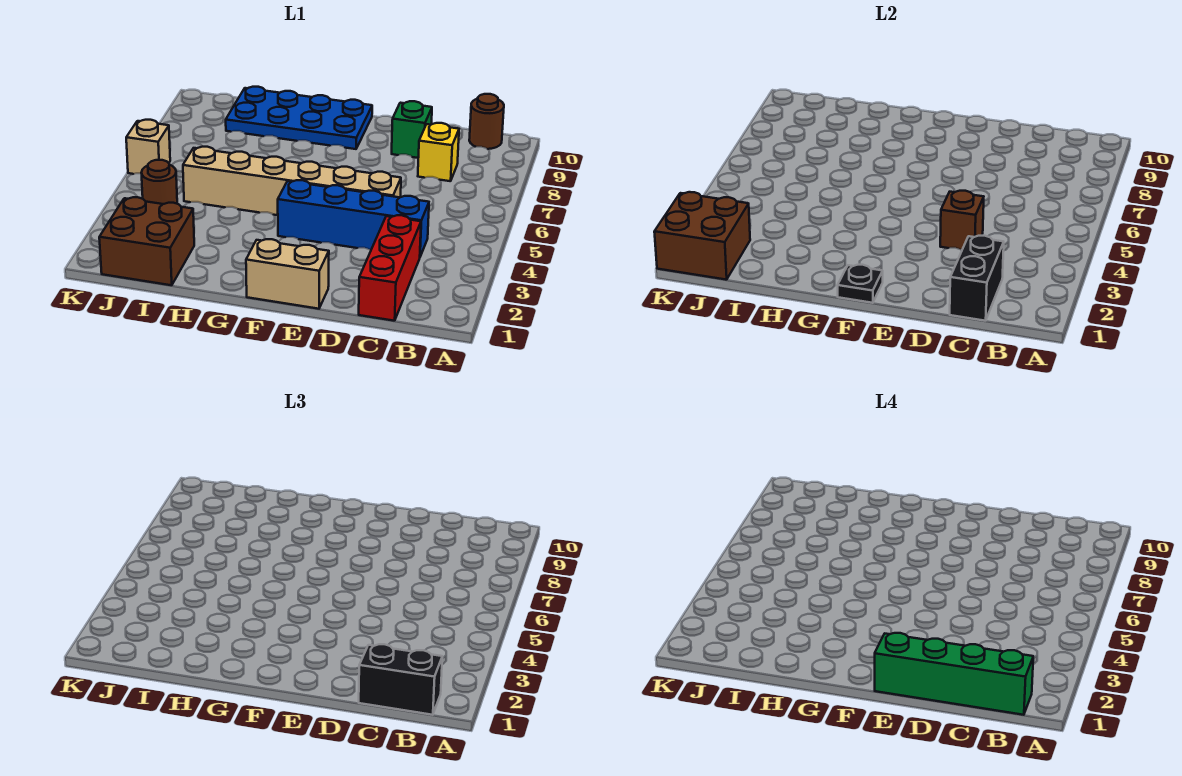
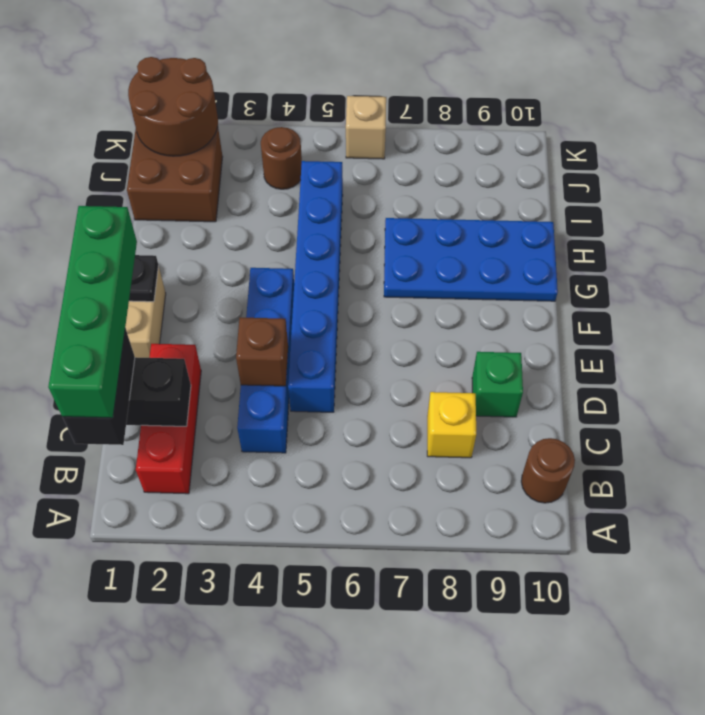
red 1x3 brick [359,215,421,321] -> red 1x3 brick turned to [136,344,201,494]
tan 1x6 brick [183,147,401,215] -> blue 1x6 brick [288,161,343,412]
blue 2x4 plate [226,87,372,149] -> blue 2x4 plate turned to [384,218,558,301]
brown 2x2 brick [654,192,750,280] -> brown 2x2 round brick [128,57,218,156]

